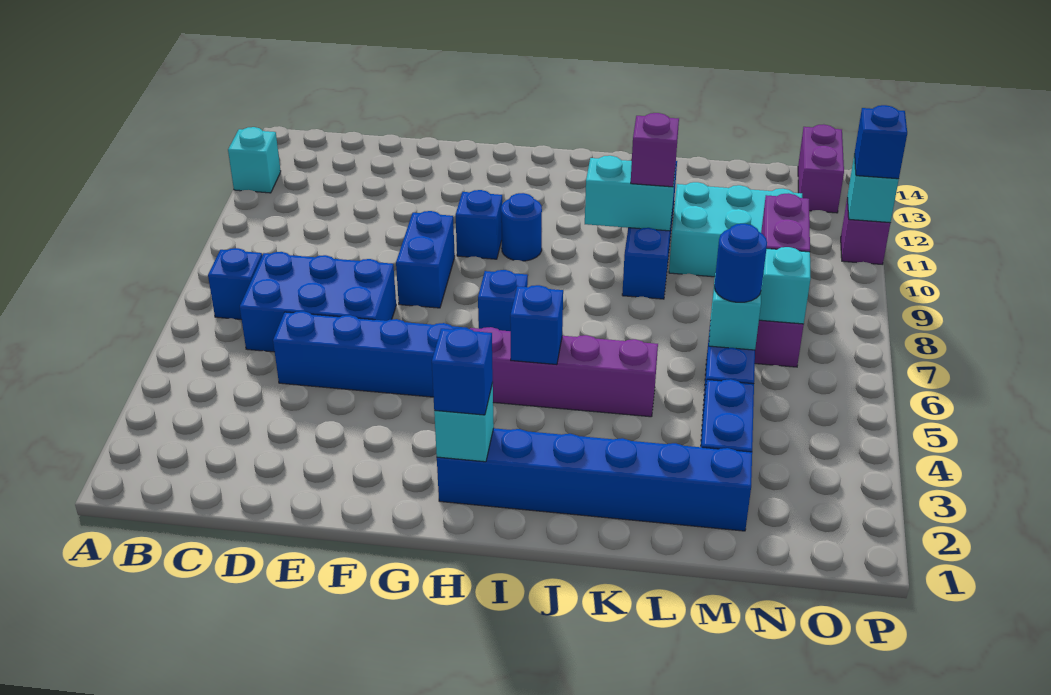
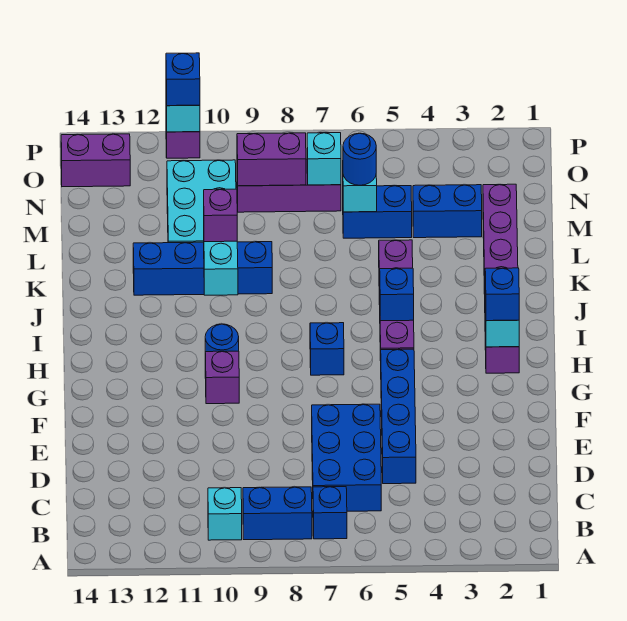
cyan 1x1 brick [228,127,281,193] -> cyan 1x1 brick moved to [208,488,242,540]
blue 1x2 brick [396,211,455,308] -> blue 1x2 brick moved to [243,487,312,540]
blue 1x1 brick [456,190,502,259] -> purple 1x1 brick [205,351,239,404]
blue 1x6 brick [437,428,752,531] -> purple 1x6 brick [483,184,519,373]

